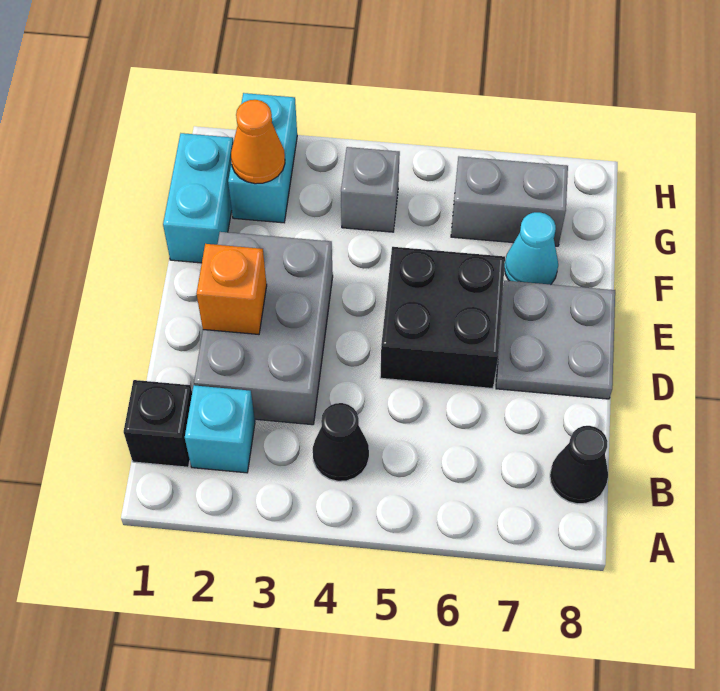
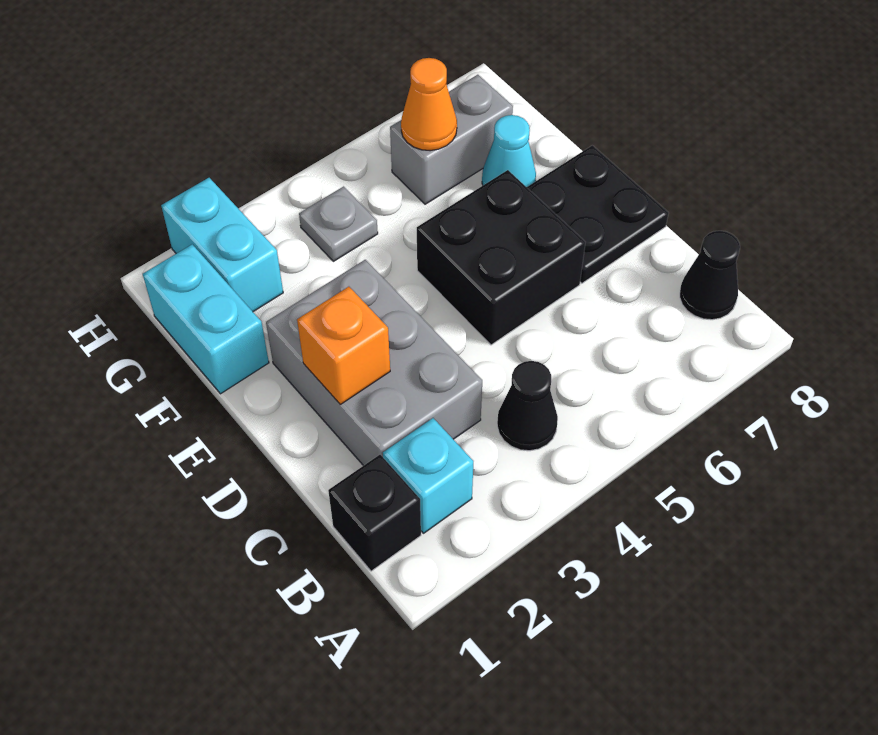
grey 2x2 plate [496,281,615,399] -> black 2x2 plate [527,145,669,283]
orange 1x1 cone [231,100,285,184] -> orange 1x1 cone moved to [401,58,457,151]
grey 1x1 brick [341,147,400,232] -> grey 1x1 plate [299,187,378,261]

